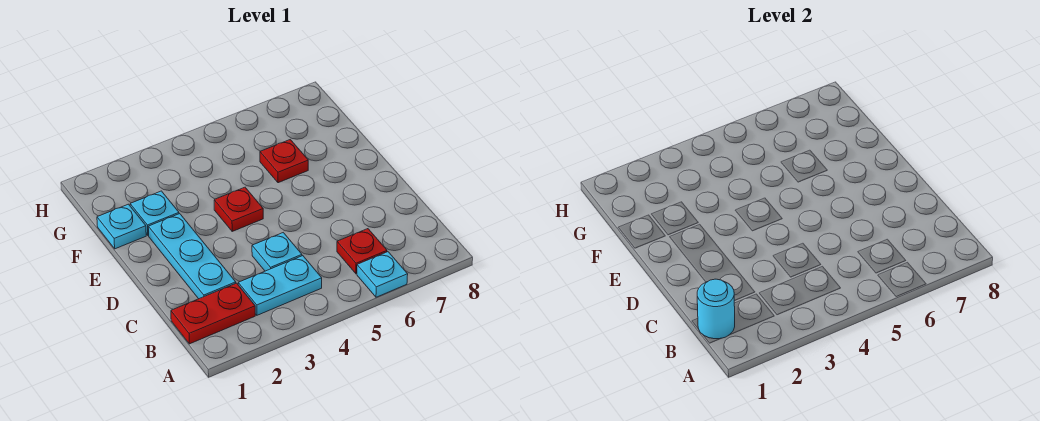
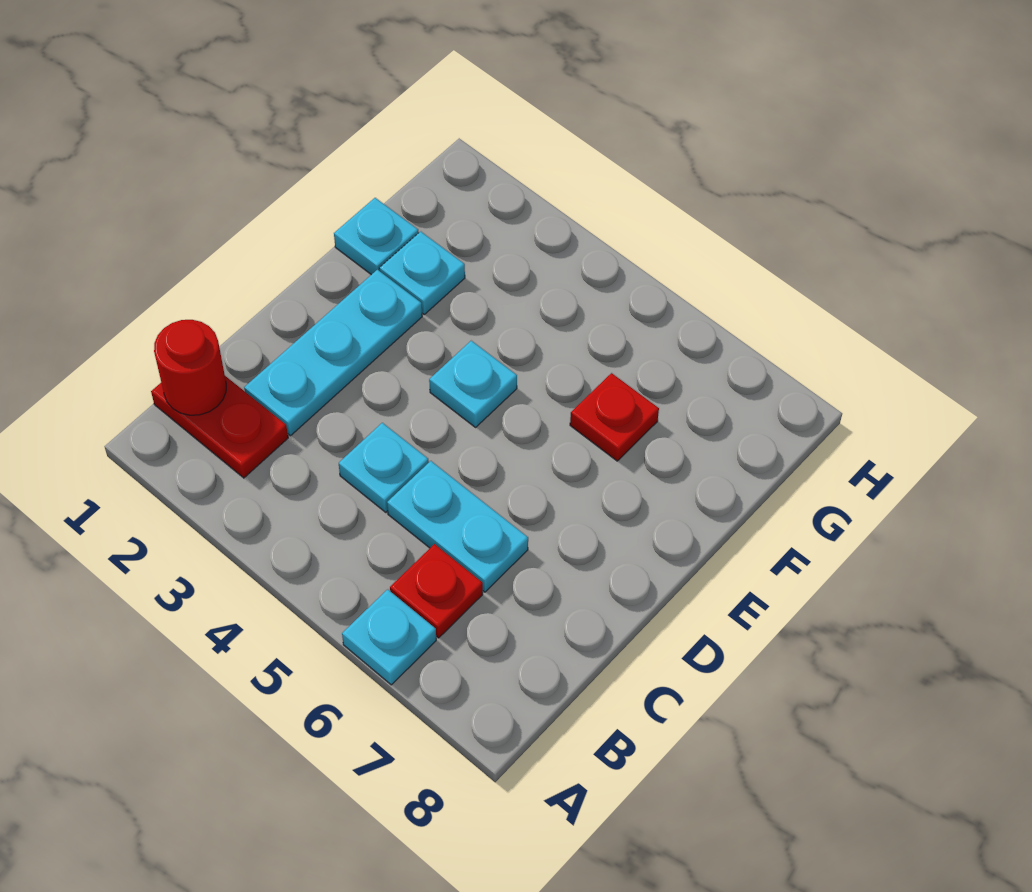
cyan 1x1 round brick [697,279,735,339] -> red 1x1 round brick [154,320,226,415]
cyan 1x2 plate [238,256,322,315] -> cyan 1x2 plate moved to [387,461,528,592]
red 1x1 plate [214,187,263,231] -> cyan 1x1 plate [429,341,517,427]

